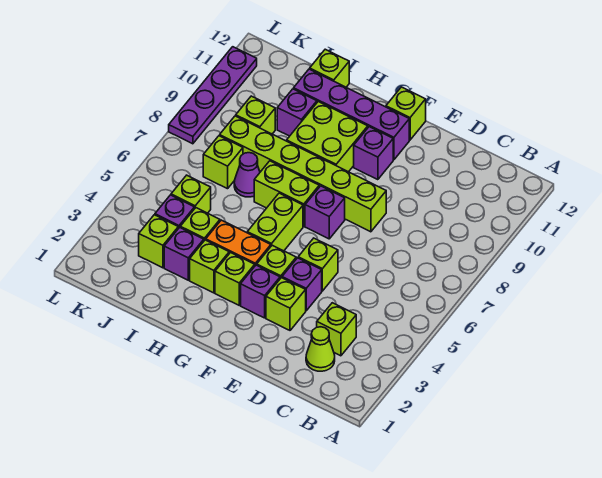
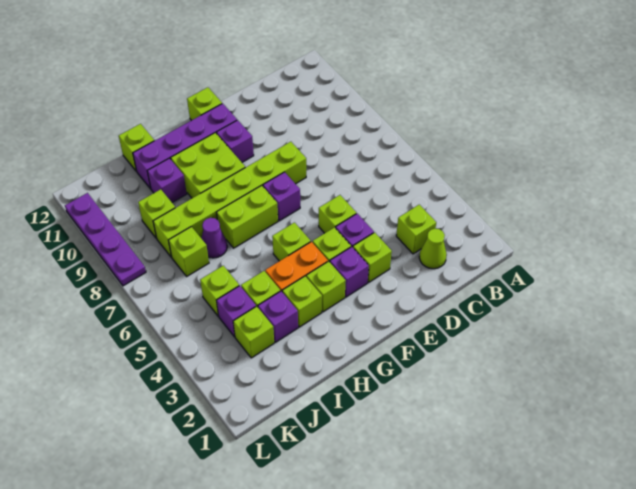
lime 1x2 brick [247,193,303,251] -> lime 1x1 brick [272,223,311,261]

